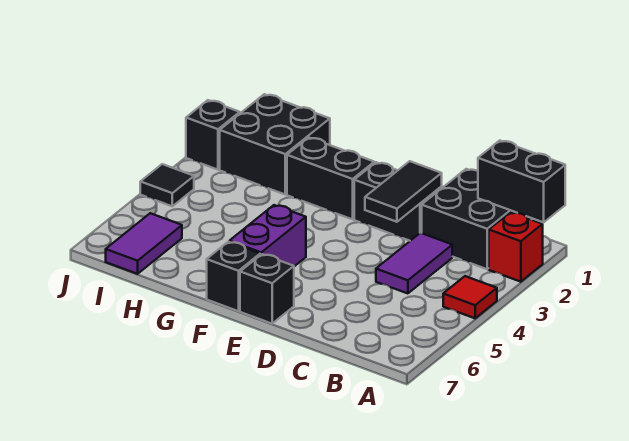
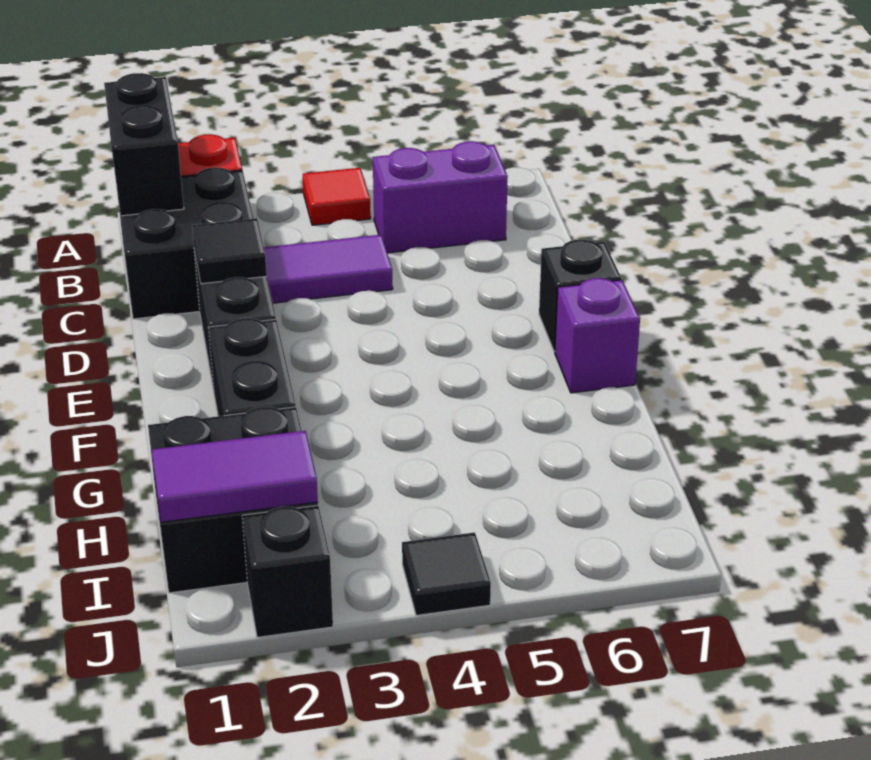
black 1x2 tile [365,161,442,222] -> black 1x1 tile [192,218,267,284]
purple 1x2 brick [229,205,306,266] -> purple 1x2 brick moved to [373,141,508,253]
black 1x1 brick [207,242,260,311] -> purple 1x1 brick [555,278,640,393]
purple 1x2 tile [106,213,182,274] -> purple 1x2 tile moved to [152,431,318,522]

